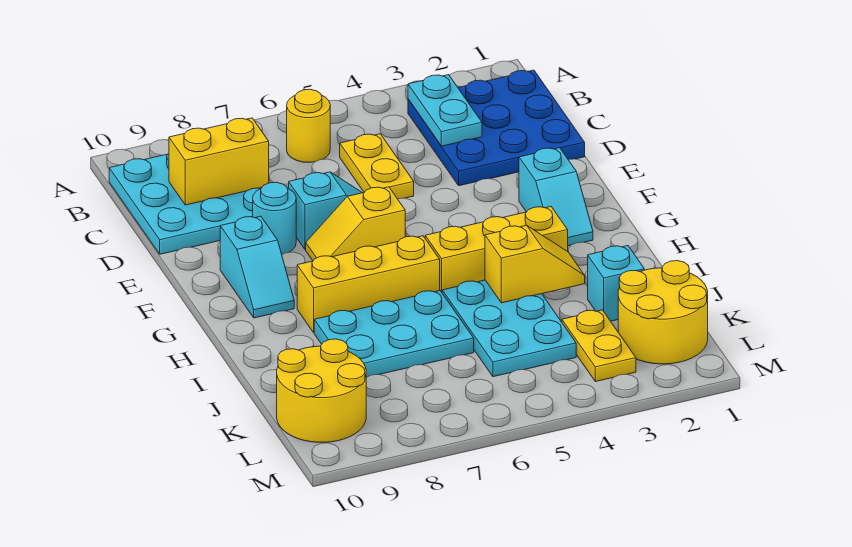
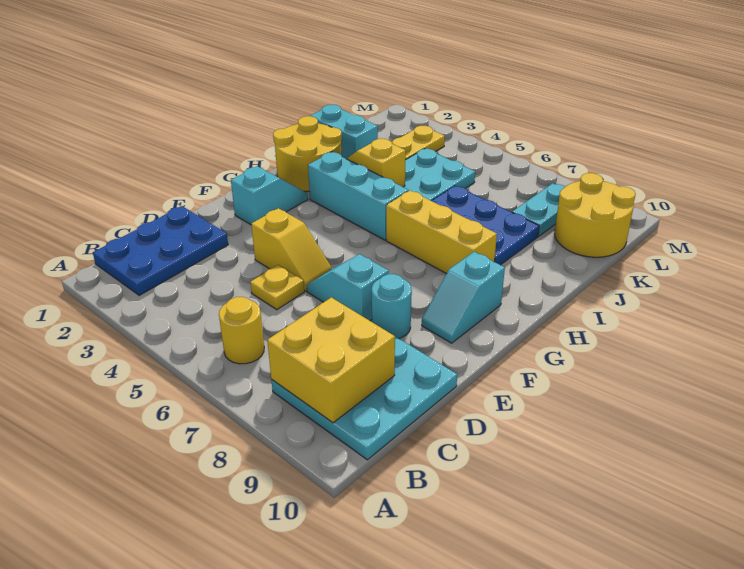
blue 3x3 plate [408,70,585,186] -> blue 2x3 plate [93,206,228,295]
cyan 1x2 plate [408,75,482,146] -> cyan 1x2 plate moved to [512,183,565,236]
yellow 1x2 plate [340,134,414,199] -> yellow 1x1 plate [250,265,304,310]
yellow 1x2 brick [169,118,269,205] -> yellow 2x2 brick [267,297,395,423]
yellow 1x2 slope [306,187,405,261] -> yellow 1x2 slope moved to [251,208,332,291]
cyan 1x2 slope [220,216,294,318] -> cyan 1x2 slope turned to [422,252,505,343]
yellow 1x3 brick [425,207,568,292] -> cyan 1x3 brick [308,152,409,240]
cyan 2x3 plate [314,291,474,377] -> blue 2x3 plate [432,186,539,265]
cyan 1x1 brick [588,246,644,321] -> cyan 1x2 brick [310,105,378,159]
yellow 2x2 round brick [618,261,708,364] -> yellow 2x2 round brick moved to [273,116,342,191]

